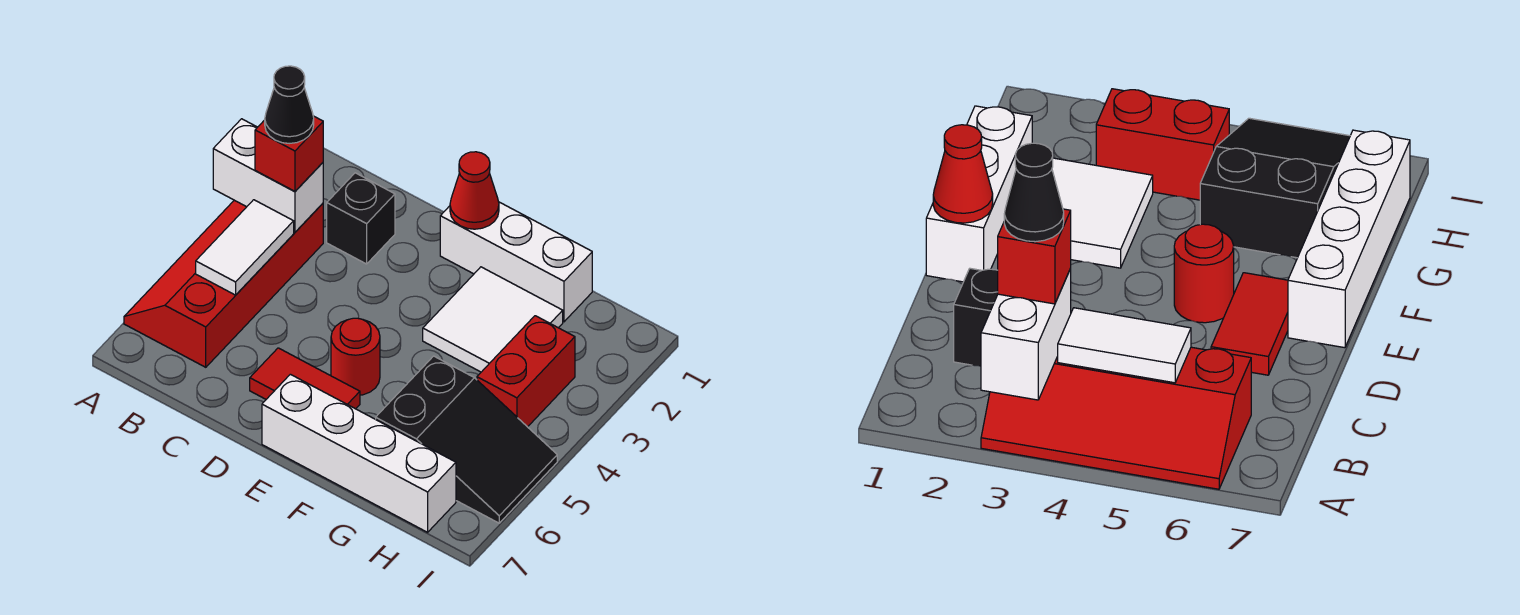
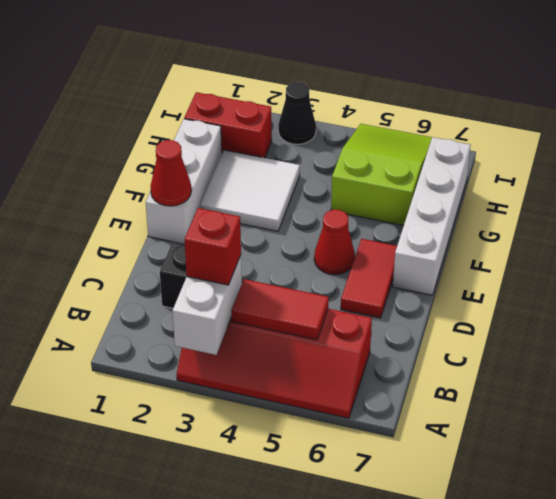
black 1x1 cone [265,66,314,143] -> black 1x1 cone moved to [278,82,316,144]
white 1x2 tile [196,200,294,295] -> red 1x2 tile [231,279,329,340]
red 1x1 round brick [331,318,380,395] -> red 1x1 cone [314,210,355,275]
black 2x3 slope [376,356,557,523] -> lime 2x3 slope [331,124,432,226]
red 1x2 brick [477,316,575,427] -> red 1x2 brick moved to [184,92,272,158]

